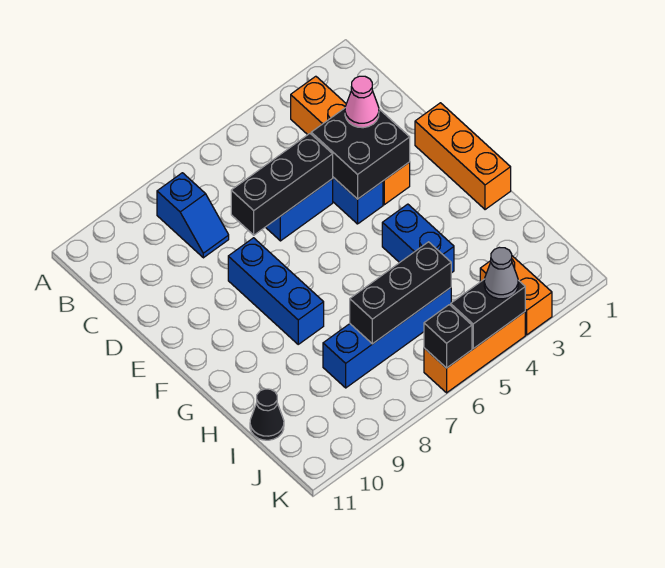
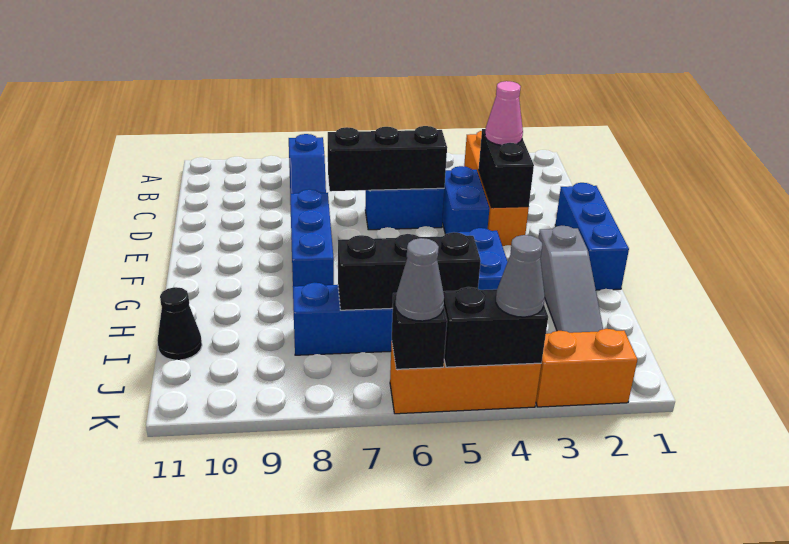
black 2x2 brick [311,108,410,199] -> black 1x2 brick [479,129,534,208]
orange 1x3 brick [415,103,511,210] -> blue 1x3 brick [555,183,629,290]
none -> grey 1x3 slope [538,225,603,333]
orange 1x2 brick [480,256,552,335] -> orange 1x2 brick turned to [536,329,637,407]
none -> grey 1x1 cone [396,238,444,321]

